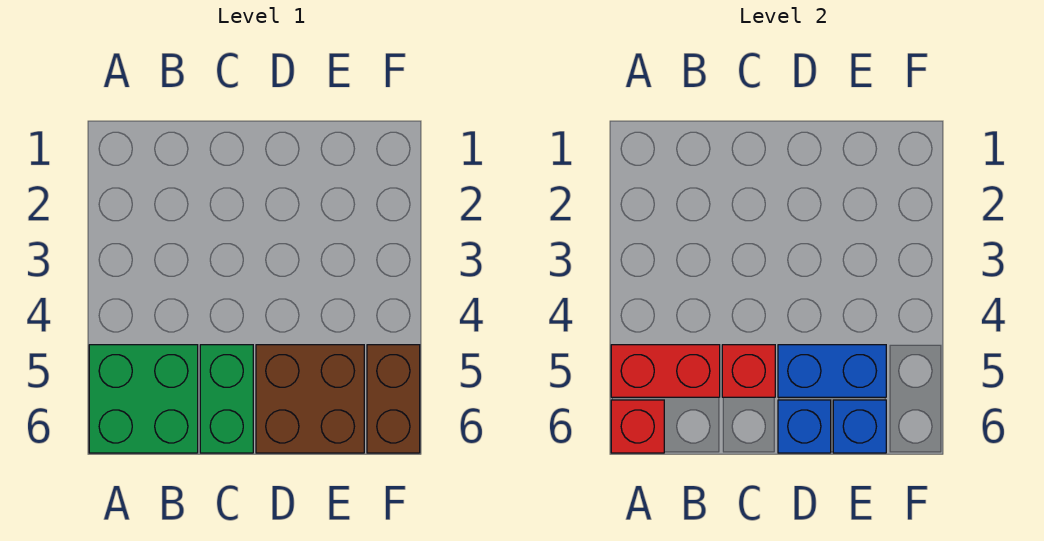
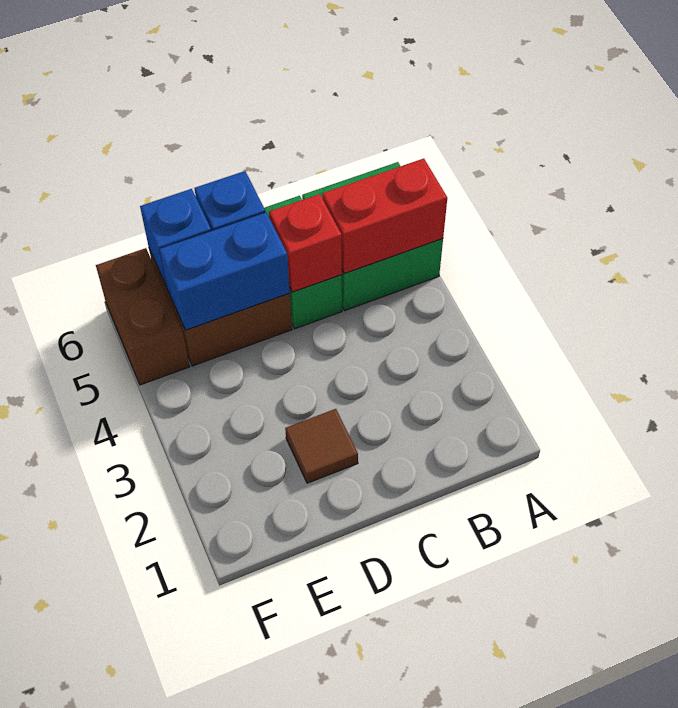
red 1x1 brick [611,400,664,453] -> none
none -> brown 1x1 tile [285,409,358,483]

